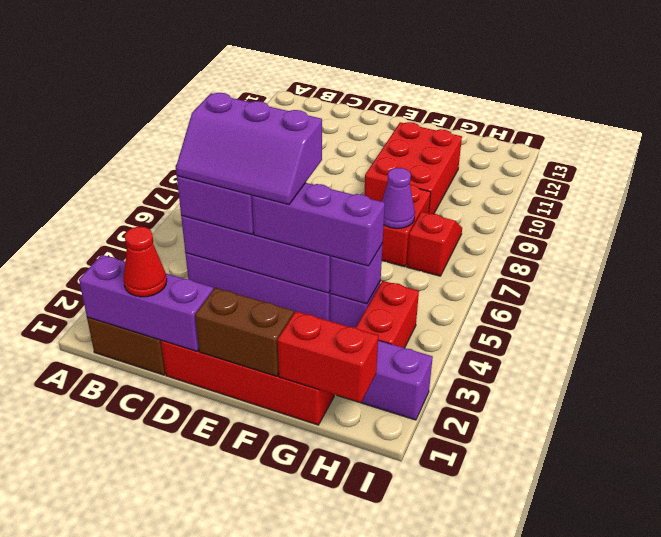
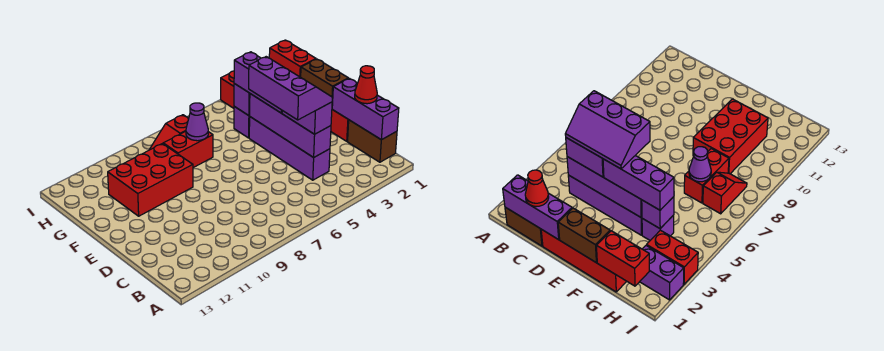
red 1x2 brick [356,281,419,348] -> red 1x2 brick turned to [221,71,234,108]

